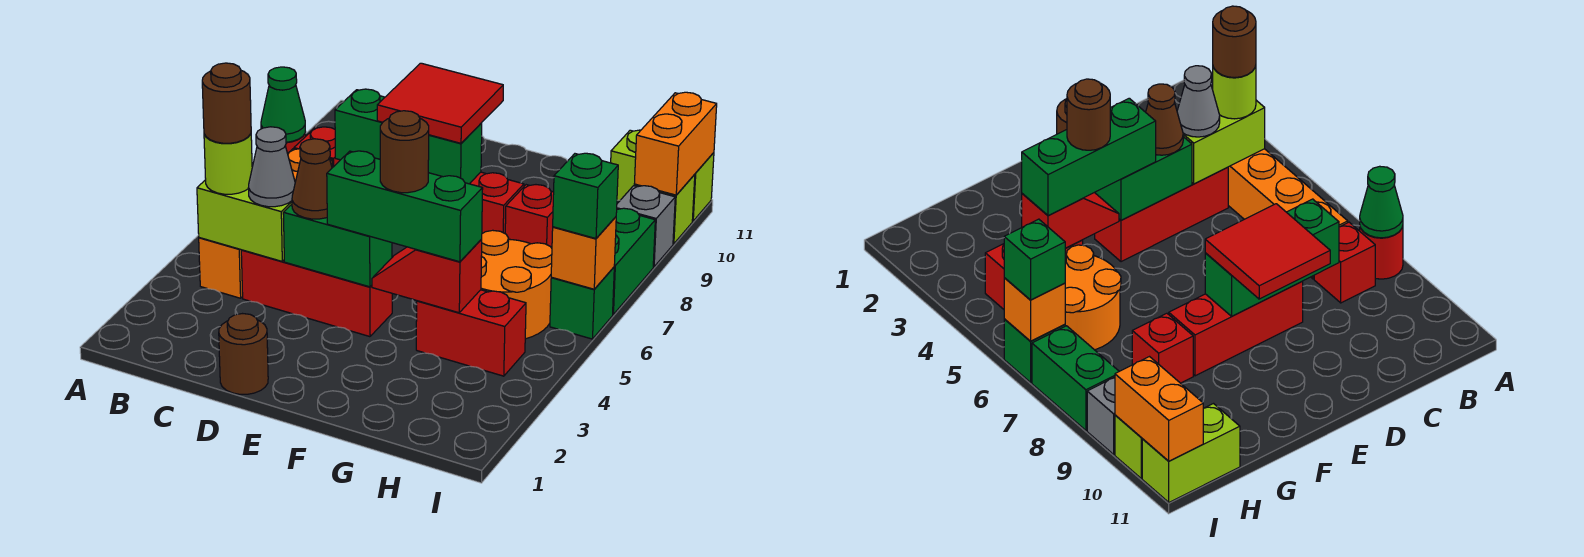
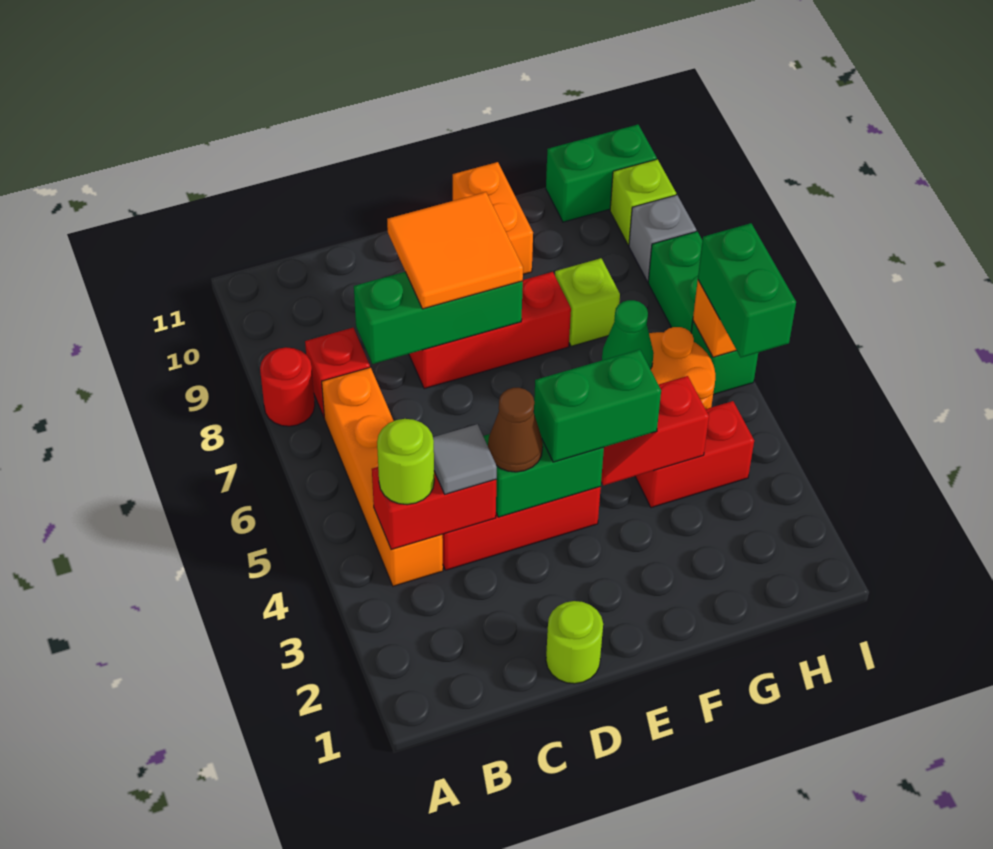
green 1x1 cone [261,67,305,142] -> green 1x1 cone moved to [602,300,654,369]
lime 1x2 brick [197,180,292,261] -> red 1x2 brick [372,467,496,549]
brown 1x1 round brick [202,63,251,143] -> none
grey 1x1 cone [249,127,295,207] -> grey 1x1 tile [433,424,497,494]
brown 1x1 round brick [219,314,268,394] -> lime 1x1 round brick [546,601,603,684]
red 2x2 tile [377,63,503,143] -> orange 2x2 tile [387,192,523,309]
green 1x3 brick [327,151,483,262] -> green 1x2 brick [534,350,661,462]
brown 1x1 round brick [380,111,429,193] -> none
red 1x1 brick [505,185,554,248] -> lime 1x1 brick [555,258,620,346]
lime 1x2 brick [611,130,714,221] -> green 1x2 brick [546,125,657,222]
green 1x1 brick [553,153,618,239] -> green 1x2 brick [698,223,796,357]
orange 1x2 brick [634,92,717,195] -> orange 1x2 brick moved to [453,162,533,274]

